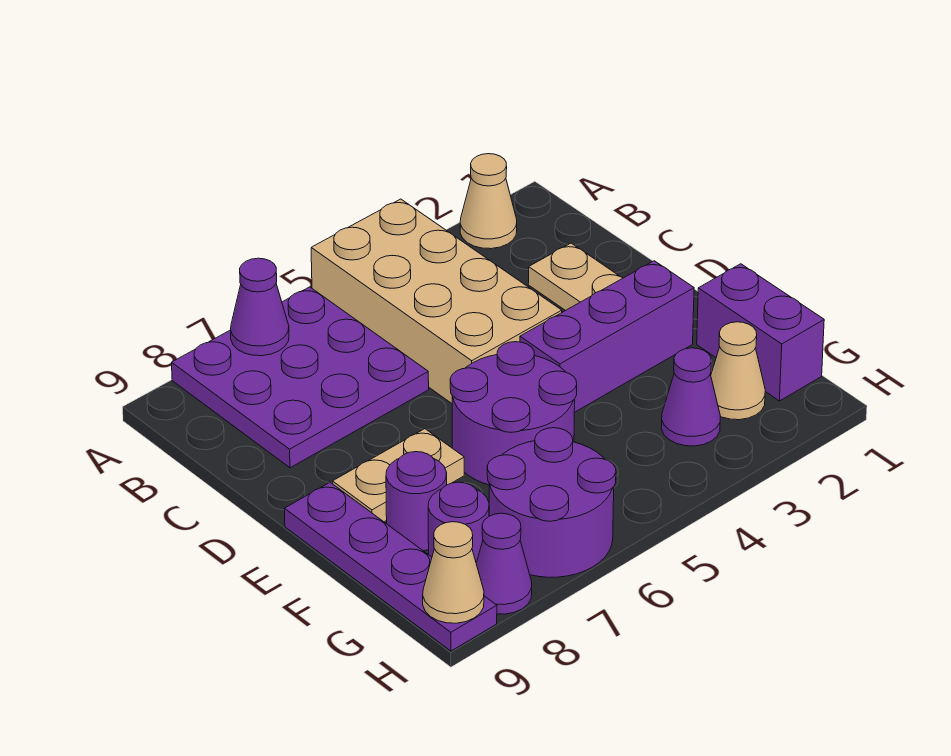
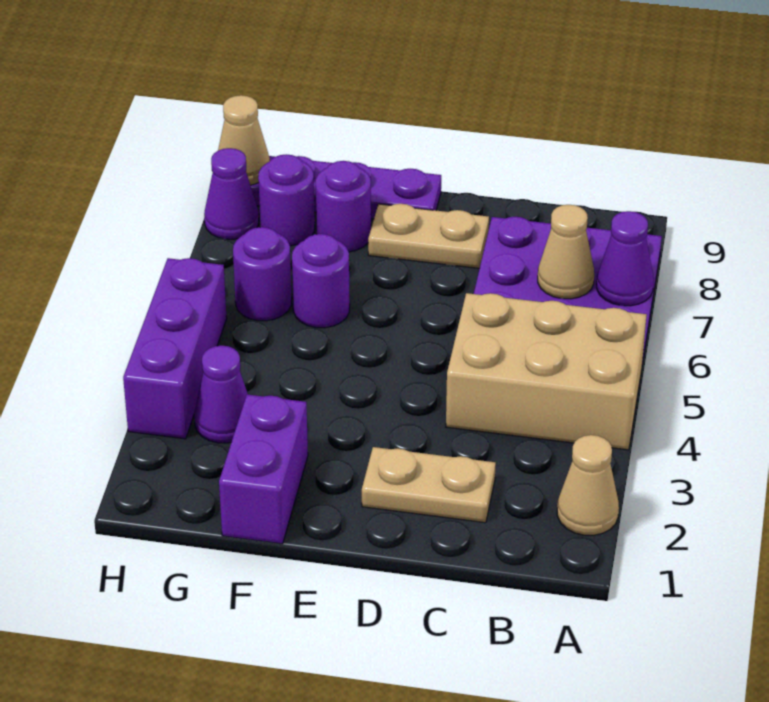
tan 2x4 brick [311,199,562,403] -> tan 2x3 brick [446,293,647,450]
purple 1x3 brick [520,261,694,412] -> purple 1x3 brick moved to [123,258,227,439]
purple 2x2 round brick [450,342,577,485] -> purple 1x1 round brick [292,234,350,328]
tan 1x2 plate [333,429,464,522] -> tan 1x2 plate turned to [368,204,489,268]
purple 1x2 brick [697,264,824,401] -> purple 1x2 brick turned to [219,395,308,544]
tan 1x1 cone [711,322,765,420] -> tan 1x1 cone moved to [538,205,594,299]
purple 2x2 round brick [487,428,616,577] -> purple 1x1 round brick [233,227,292,321]

